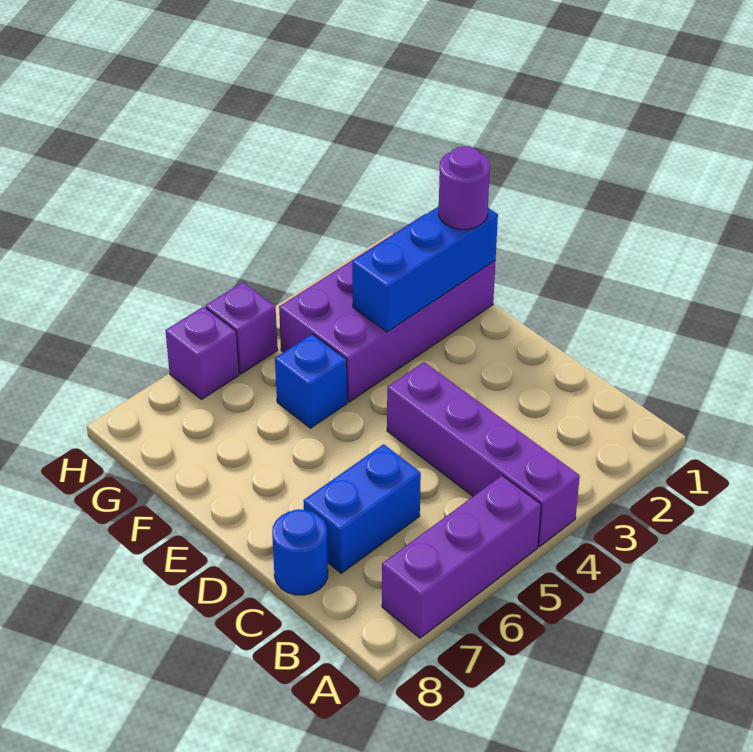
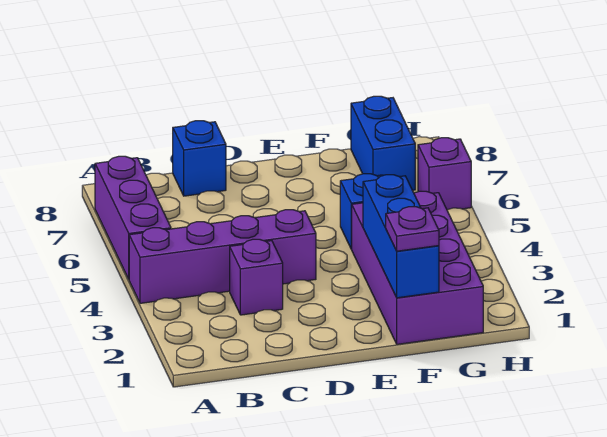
blue 1x2 brick [303,444,421,573] -> blue 1x2 brick moved to [351,96,415,190]
blue 1x1 round brick [272,509,328,595] -> blue 1x1 brick [173,121,226,196]
purple 1x1 round brick [439,146,490,229] -> purple 1x1 plate [386,207,439,251]
purple 1x1 brick [206,282,278,374] -> purple 1x1 brick moved to [230,239,283,315]

